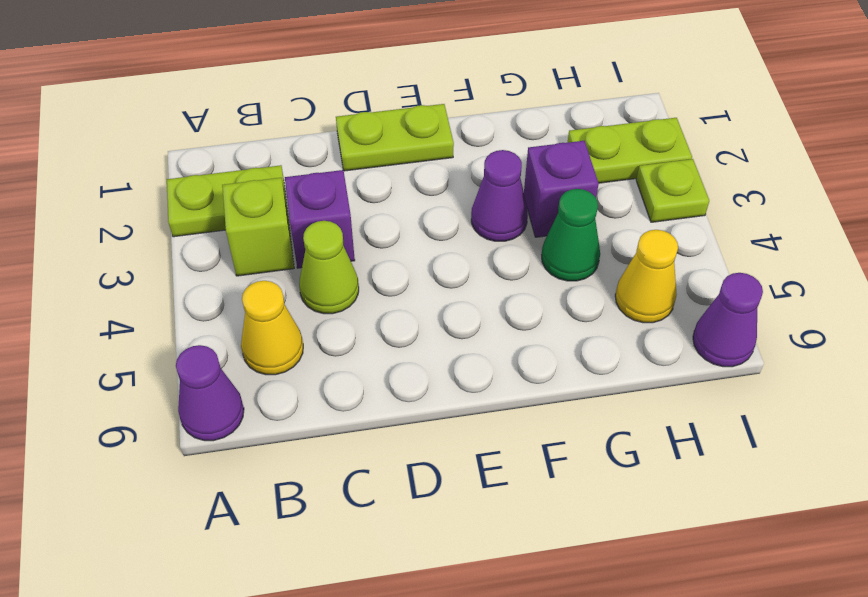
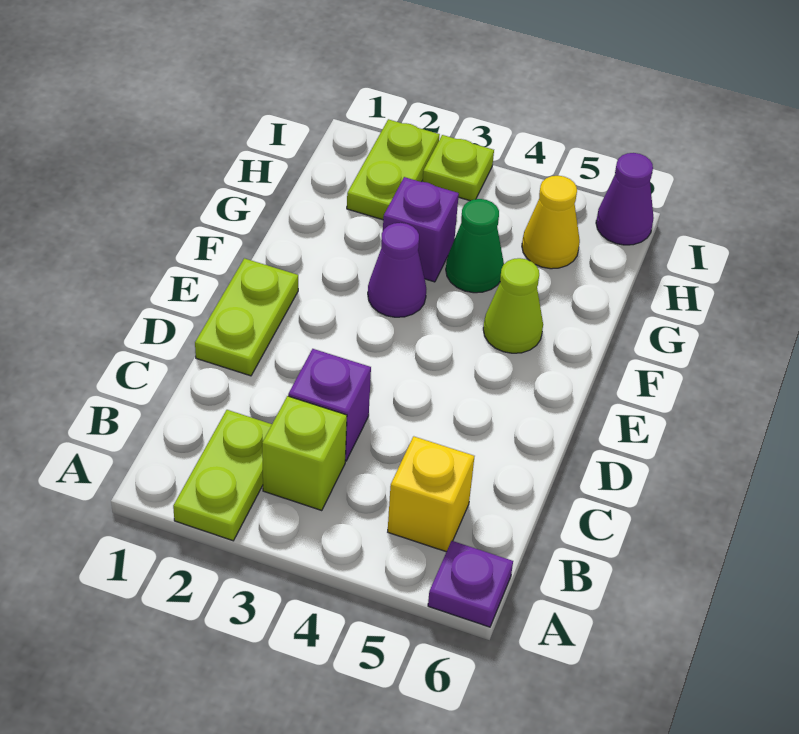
purple 1x1 cone [176,345,244,441] -> purple 1x1 plate [428,541,513,627]
yellow 1x1 cone [241,281,303,375] -> yellow 1x1 brick [388,436,474,552]
lime 1x1 cone [299,221,359,314] -> lime 1x1 cone moved to [483,258,543,353]

